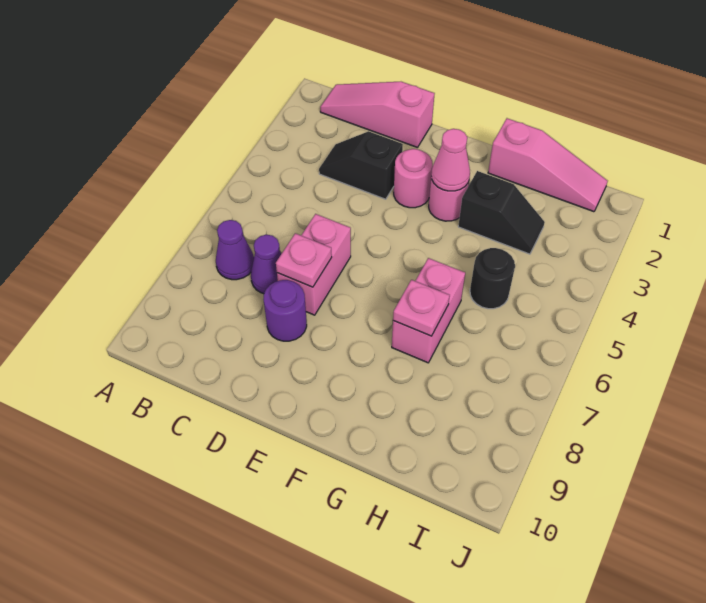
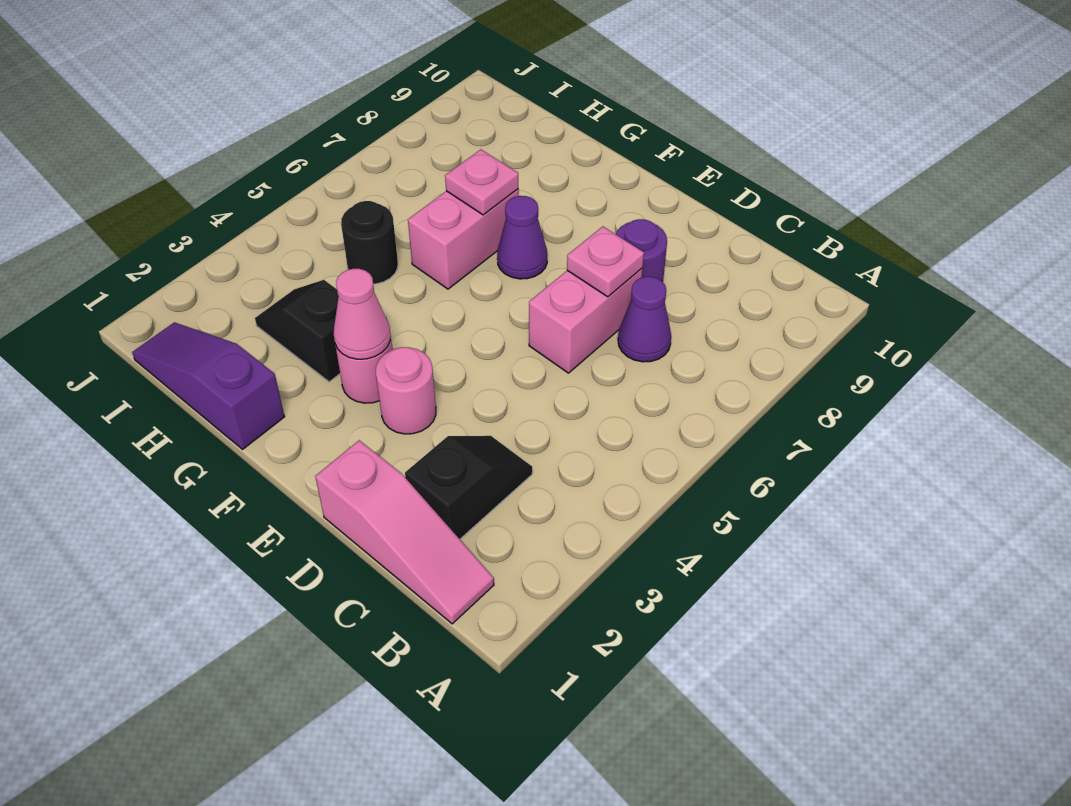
purple 1x1 cone [216,220,254,280] -> purple 1x1 cone moved to [497,196,547,279]
black 1x2 slope [319,131,403,199] -> black 1x2 slope turned to [405,436,532,539]
pink 1x3 slope [488,118,608,212] -> purple 1x3 slope [132,322,285,449]

